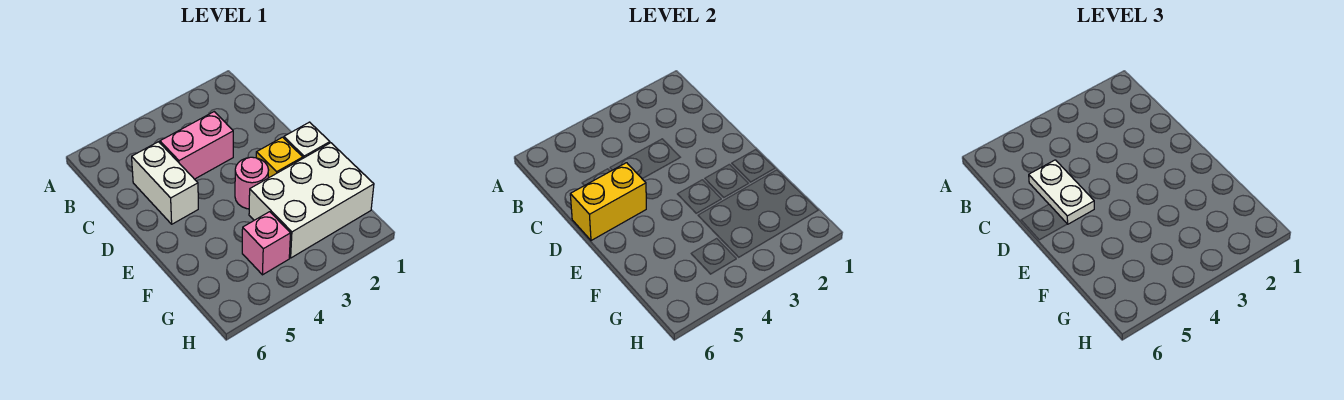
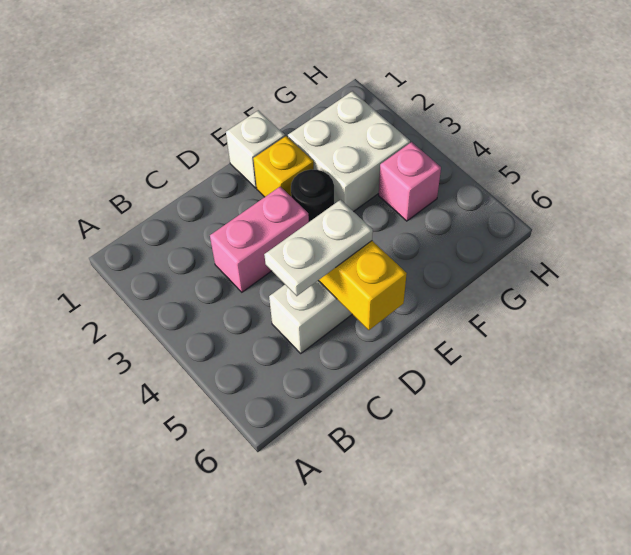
pink 1x2 brick [160,112,233,179] -> pink 1x2 brick turned to [210,187,309,292]
pink 1x1 round brick [235,157,268,209] -> black 1x1 round brick [291,169,334,222]
white 2x3 brick [249,143,374,258] -> white 2x2 brick [288,91,410,212]

